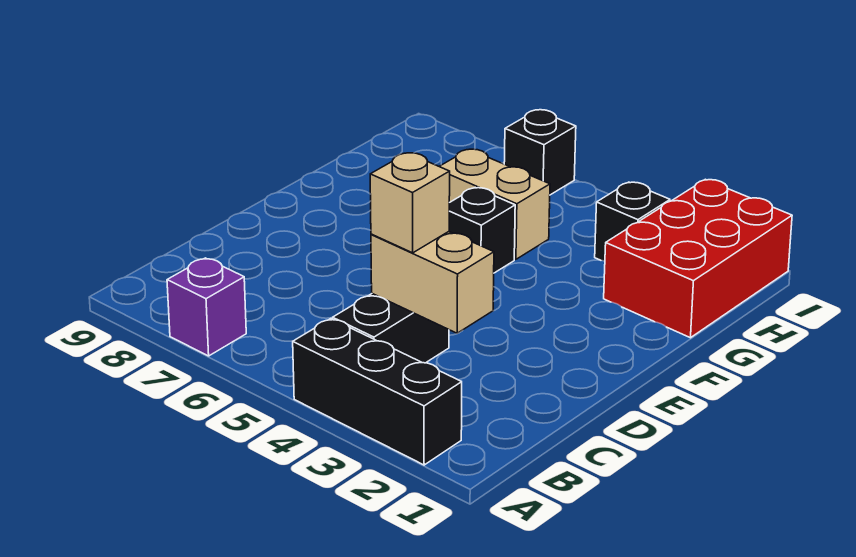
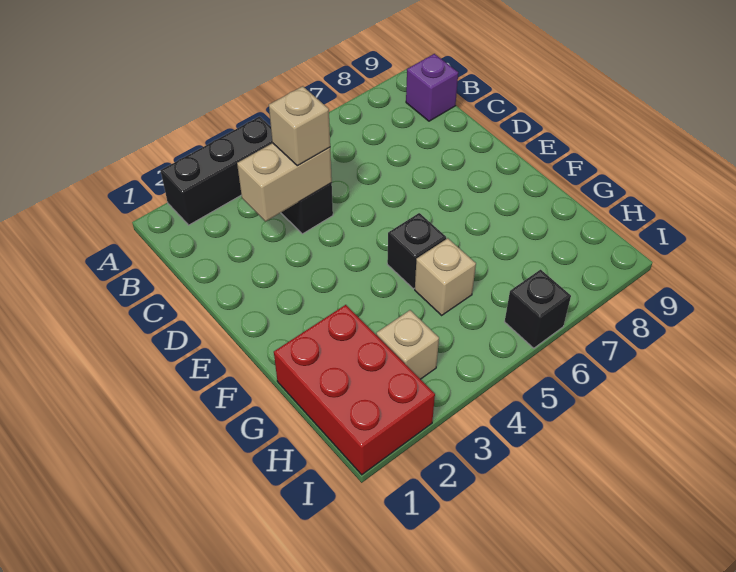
purple 1x1 brick [167,258,246,356] -> purple 1x1 brick moved to [406,54,458,121]
tan 1x2 brick [439,149,550,259] -> tan 1x1 brick [415,238,476,315]
black 1x1 brick [595,182,670,261] -> tan 1x1 brick [376,310,439,379]

